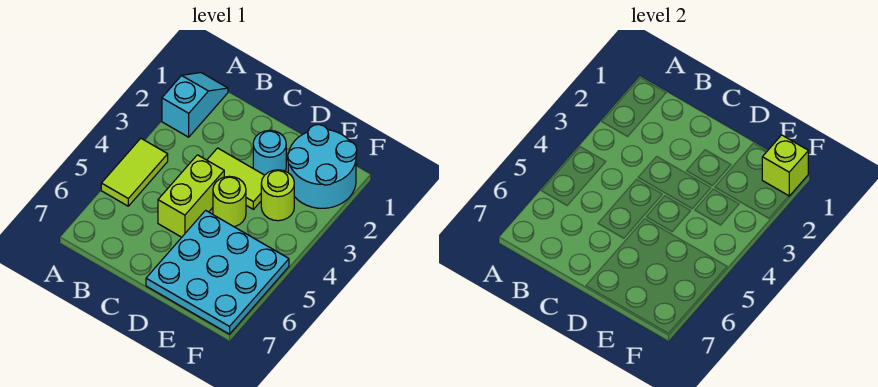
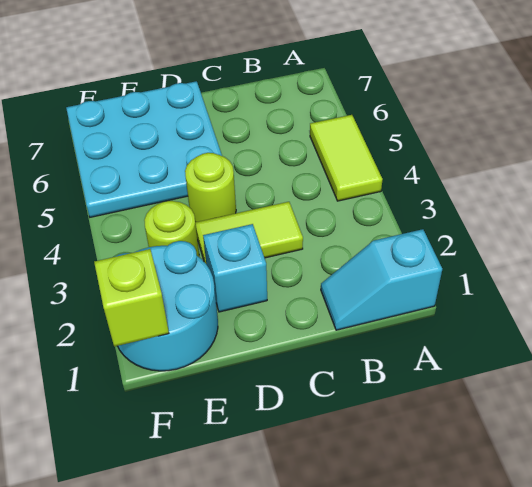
cyan 1x2 slope [162,73,228,137] -> cyan 1x2 slope turned to [321,229,442,330]
lime 1x2 brick [158,155,224,237] -> none
cyan 1x1 round brick [253,130,286,175] -> cyan 1x1 brick [203,224,267,312]

